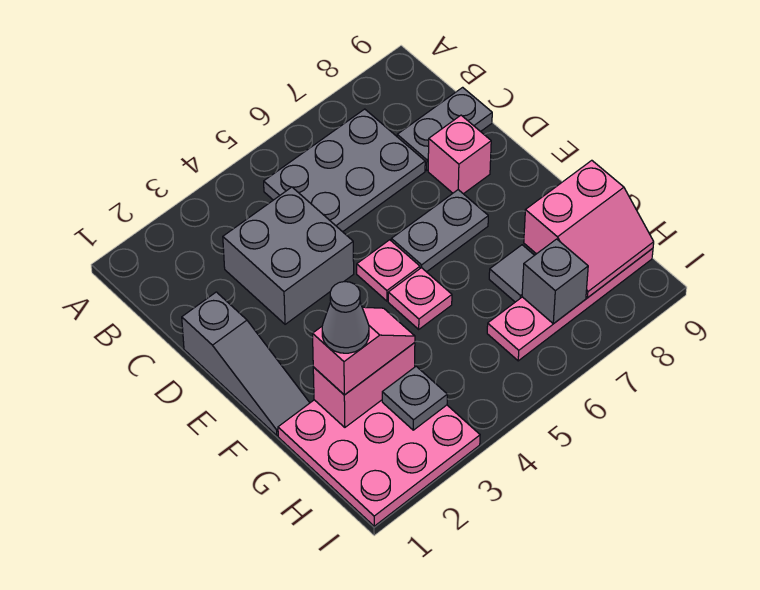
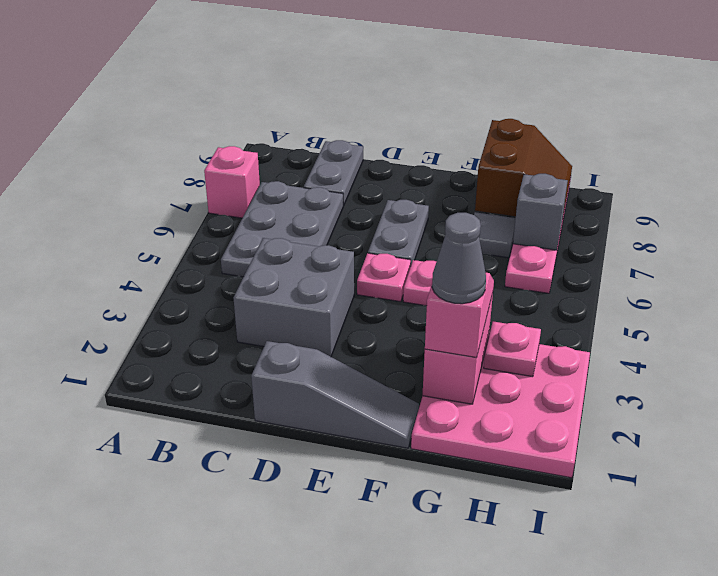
pink 1x1 brick [428,115,491,194] -> pink 1x1 brick moved to [204,146,260,218]
pink 2x2 slope [524,160,654,298] -> brown 2x2 slope [475,119,572,220]
grey 1x1 plate [382,366,447,430] -> pink 1x1 plate [484,322,541,377]

